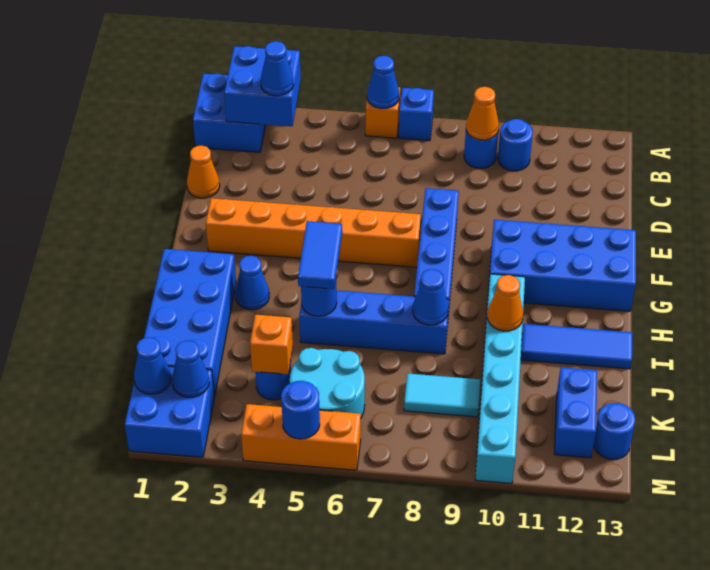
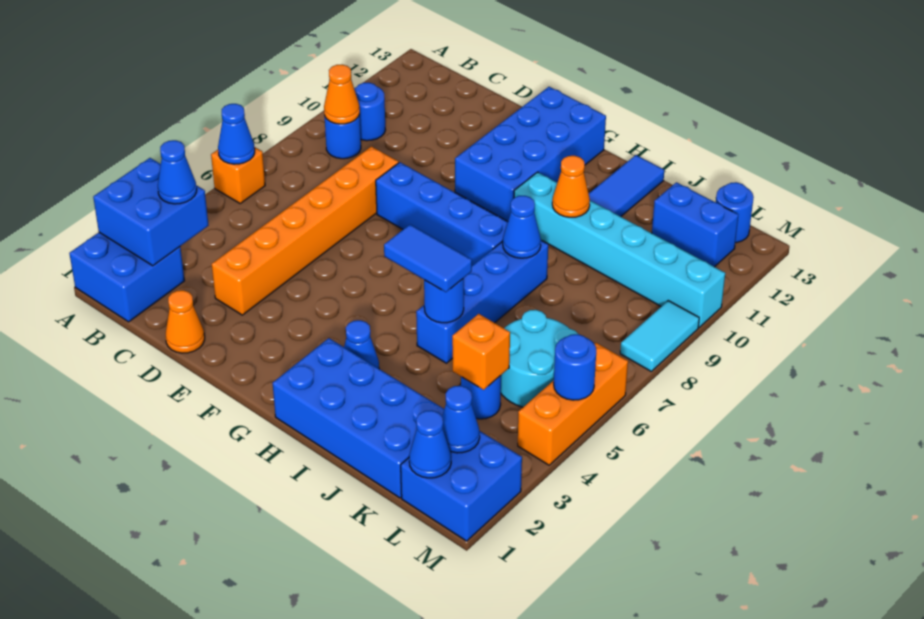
blue 1x1 brick [399,88,434,141] -> none
orange 1x6 brick [206,198,421,267] -> orange 1x6 brick moved to [212,146,399,315]
cyan 1x2 tile [404,374,481,417] -> cyan 1x2 tile moved to [620,301,699,371]

